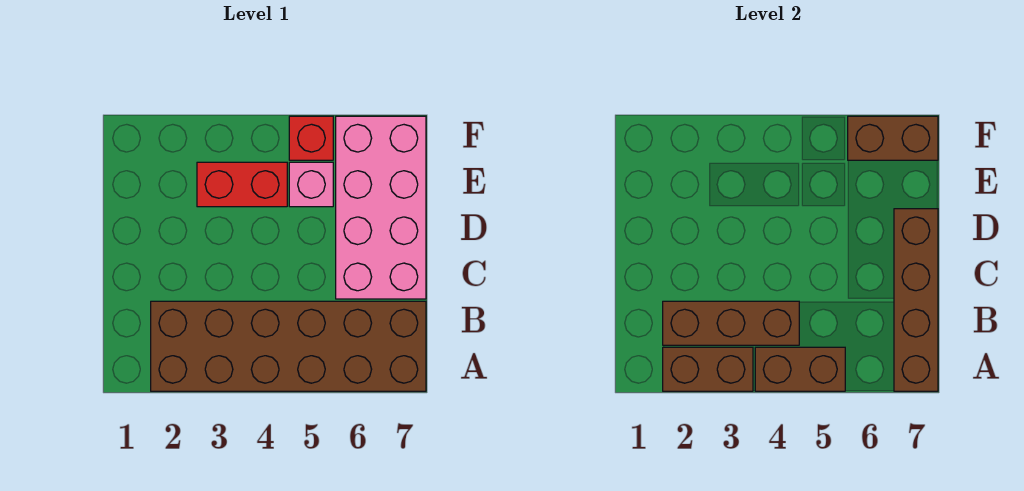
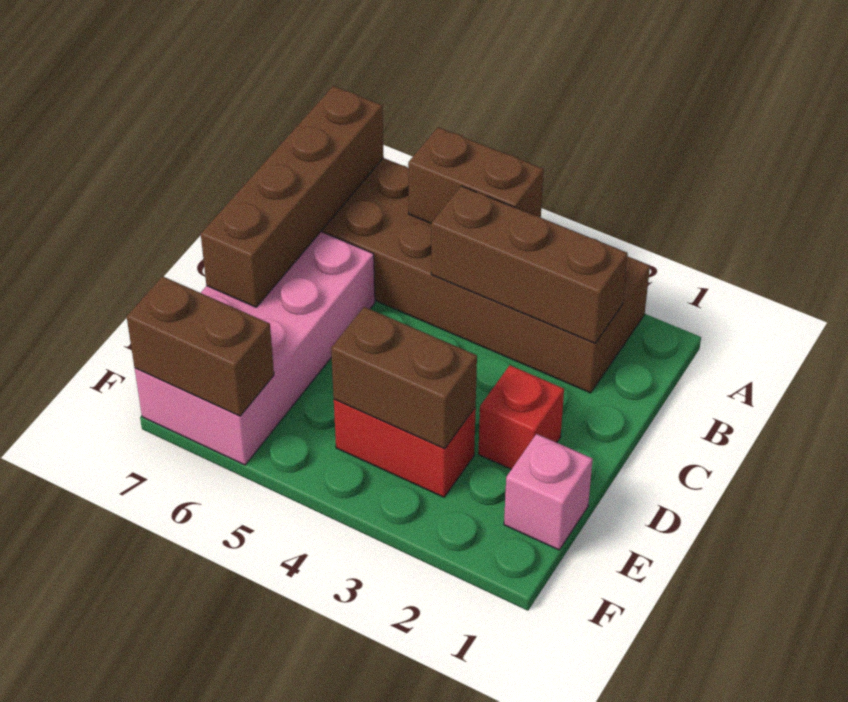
brown 1x2 brick [663,347,753,391] -> brown 1x2 brick moved to [331,307,477,449]
pink 1x1 brick [289,162,333,207] -> pink 1x1 brick moved to [504,434,593,550]
red 1x1 brick [289,116,333,160] -> red 1x1 brick moved to [478,365,564,469]

